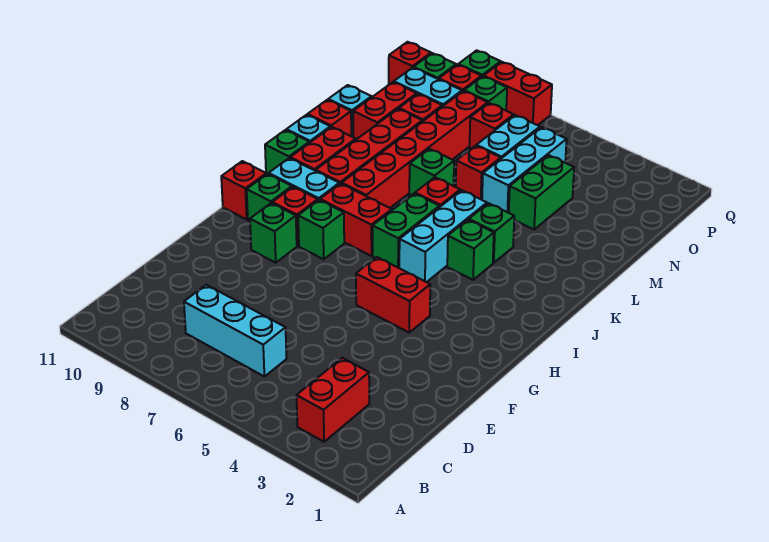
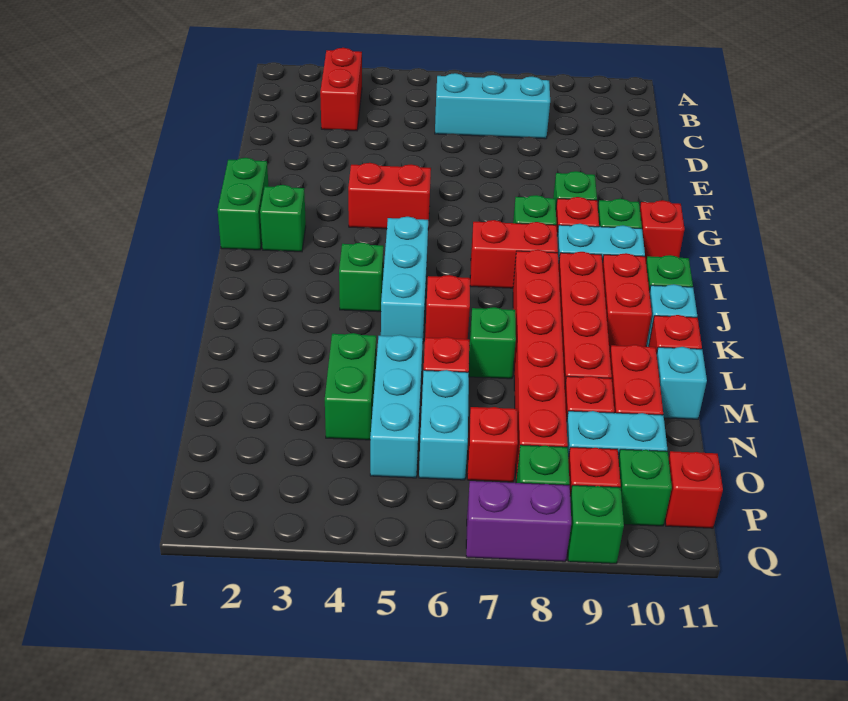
green 1x2 brick [373,193,440,268] -> green 1x2 brick moved to [218,157,269,250]
green 1x1 brick [469,203,514,263] -> green 1x1 brick moved to [260,185,306,252]
red 1x2 brick [484,62,552,125] -> purple 1x2 brick [466,481,571,562]

